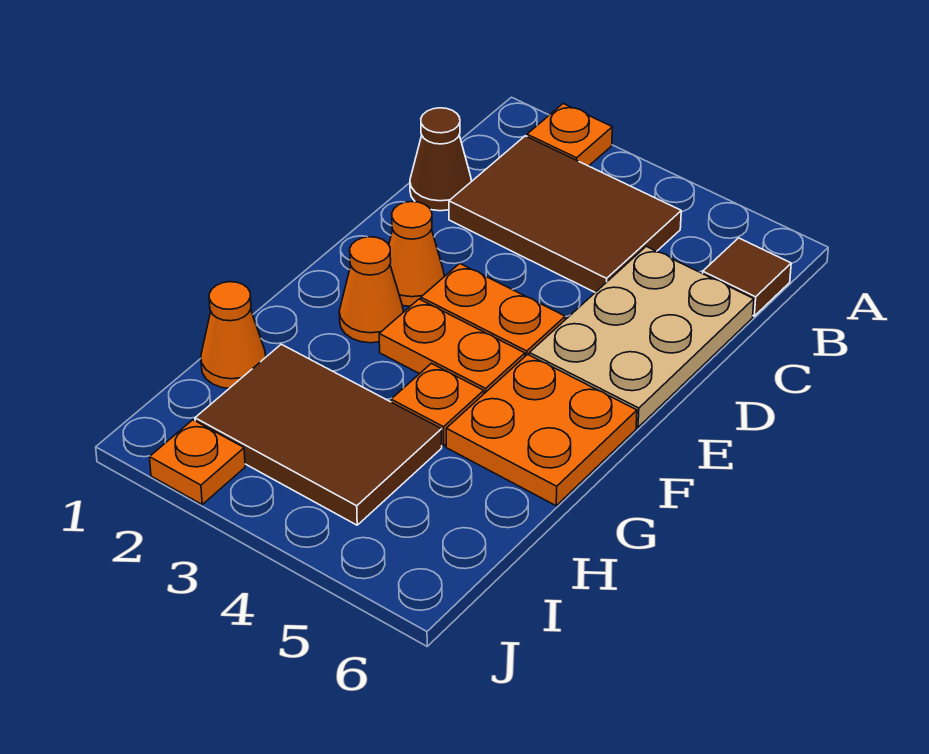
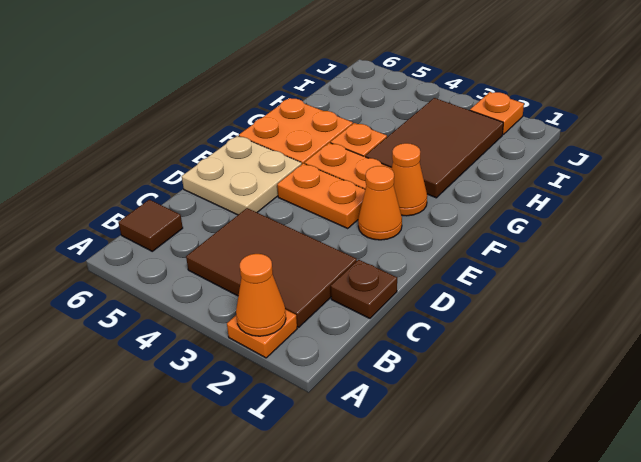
brown 1x1 cone [410,108,472,211] -> brown 1x1 plate [331,260,397,319]
tan 2x3 plate [529,246,754,427] -> tan 2x2 plate [182,136,302,215]
orange 1x1 cone [201,282,266,388] -> orange 1x1 cone moved to [236,254,286,336]
brown 2x3 tile [195,344,442,525] -> brown 2x3 tile turned to [365,98,503,198]

